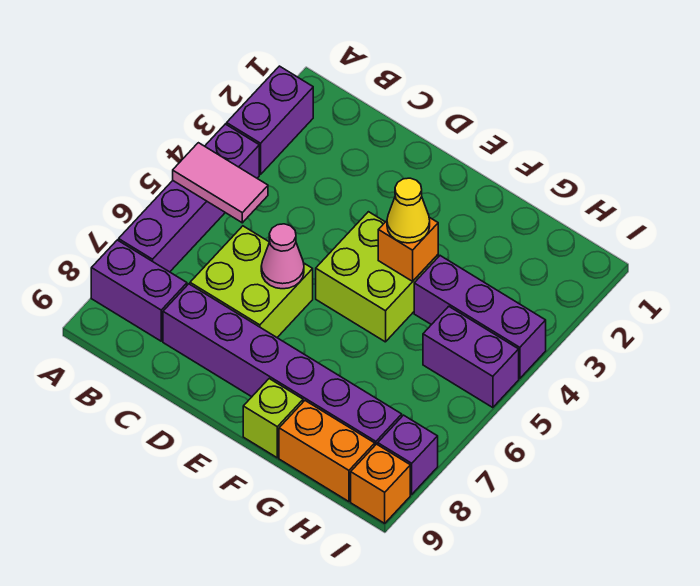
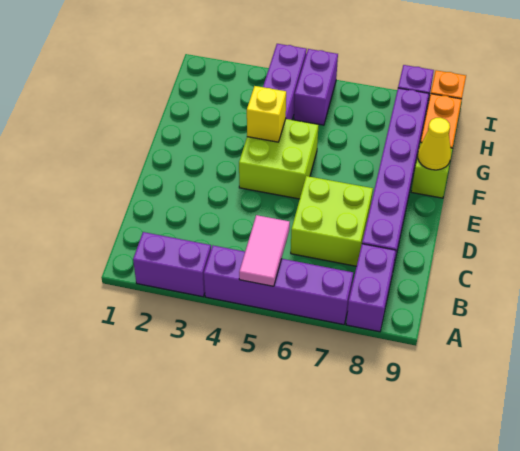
pink 1x1 cone [261,224,304,289] -> none
orange 1x1 brick [378,217,438,281] -> yellow 1x1 brick [247,86,286,142]
yellow 1x1 cone [387,178,430,243] -> yellow 1x1 cone moved to [418,118,451,170]

